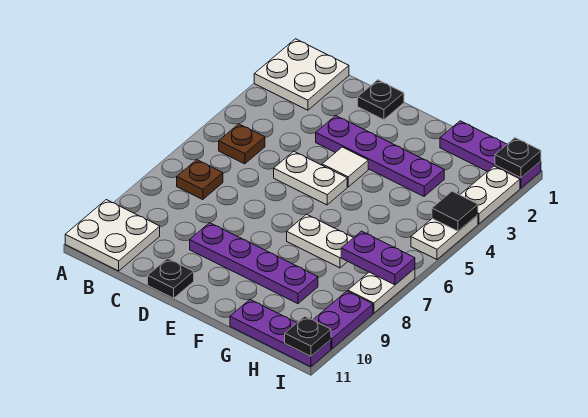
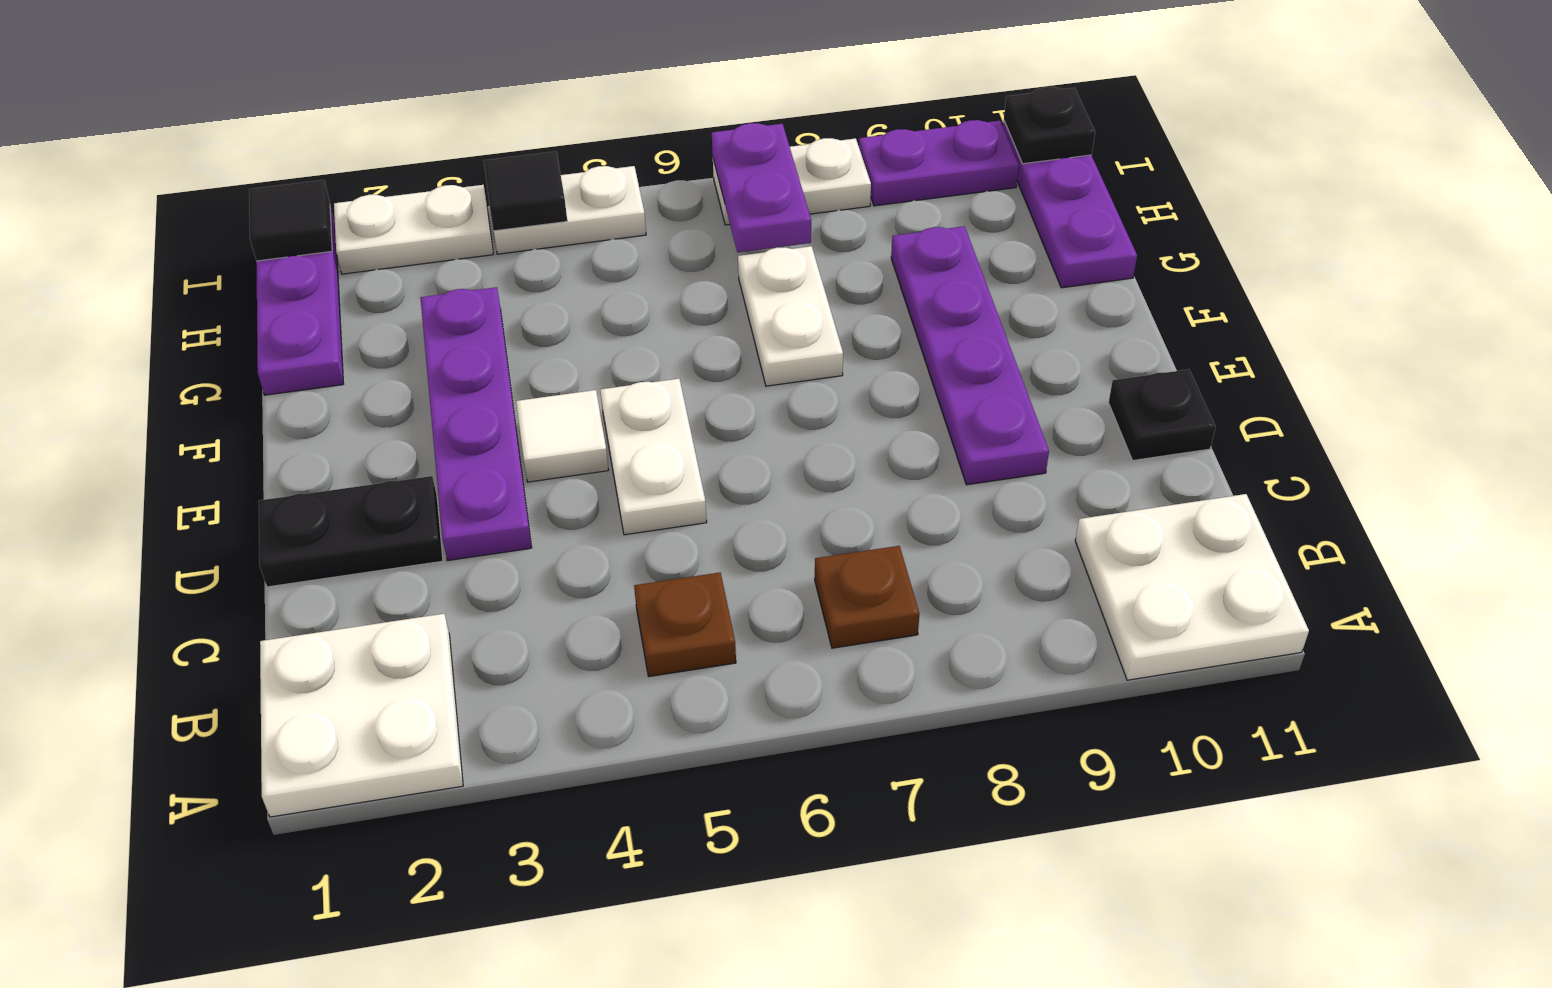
black 1x1 plate [358,80,404,120] -> black 1x2 plate [259,476,443,587]
black 1x1 plate [495,138,541,178] -> black 1x1 tile [249,180,332,261]

